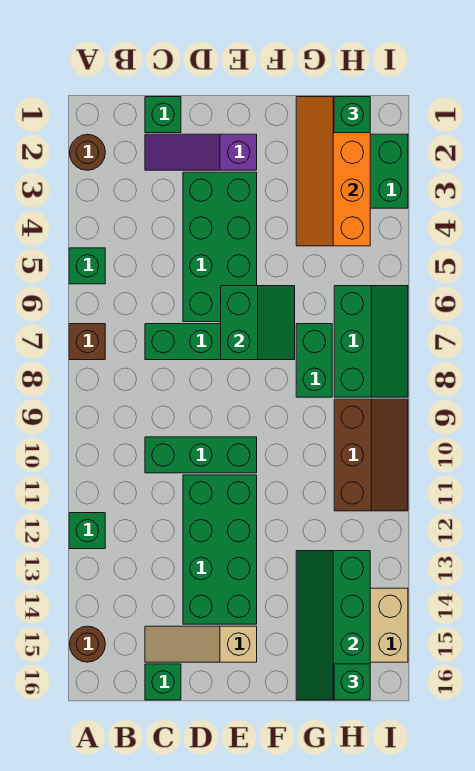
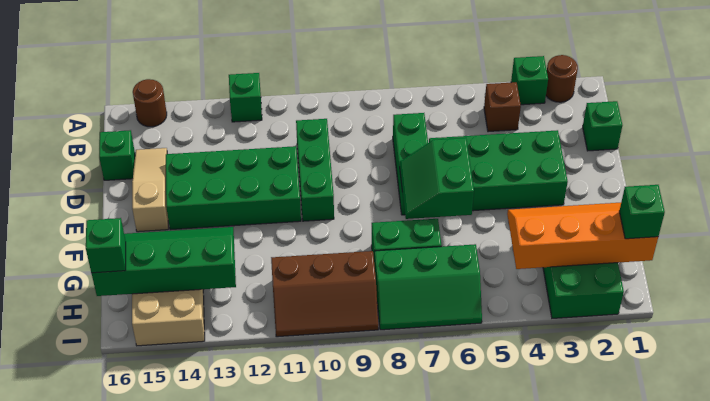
green 1x1 brick [69,248,105,284] -> green 1x1 brick moved to [511,56,548,105]
brown 1x1 brick [69,324,105,360] -> brown 1x1 brick moved to [484,82,521,132]
purple 1x3 slope [145,134,257,170] -> none
green 2x2 slope [221,286,295,360] -> green 2x2 slope turned to [400,138,474,219]

